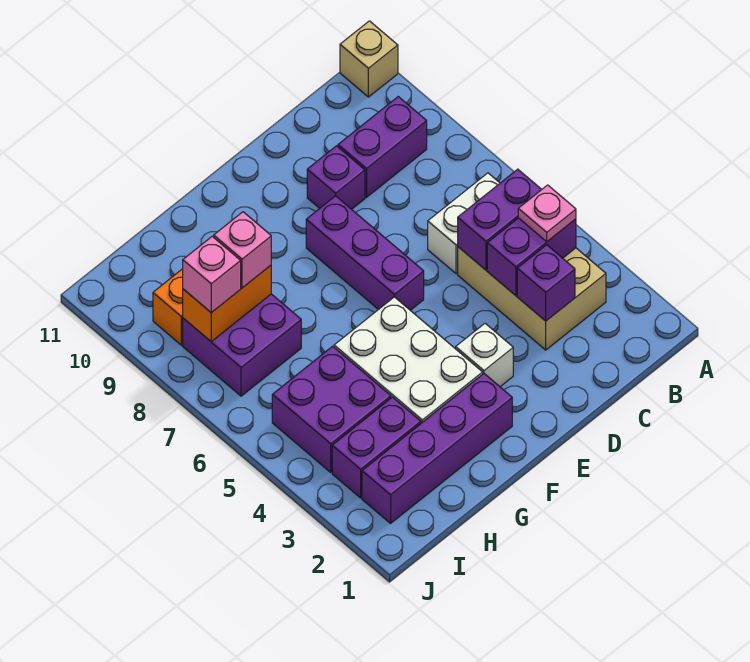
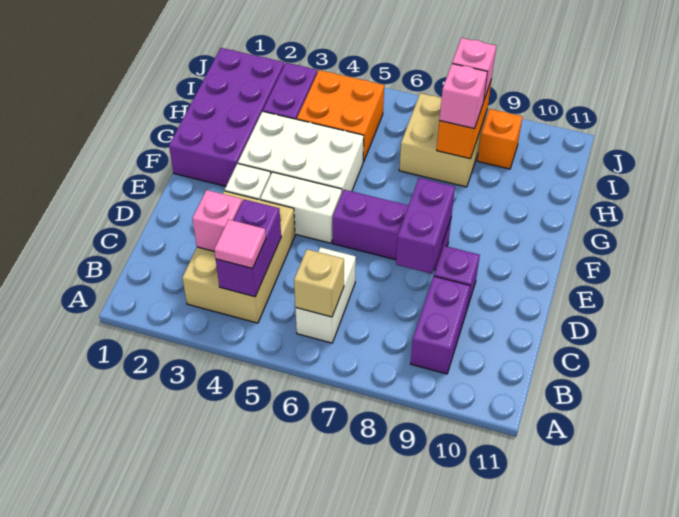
tan 1x1 brick [340,21,398,97] -> tan 1x1 brick moved to [294,249,344,317]
tan 2x3 brick [458,247,606,350] -> tan 2x3 brick turned to [182,191,295,323]
pink 1x1 plate [518,185,576,242] -> pink 1x1 tile [214,219,266,268]
purple 1x2 brick [458,169,542,270] -> purple 1x2 brick moved to [396,178,455,274]
purple 1x1 brick [517,245,575,321] -> pink 1x1 brick [192,190,242,252]
none -> white 1x2 brick [260,172,342,243]
purple 1x4 brick [362,374,512,523] -> purple 2x4 brick [169,48,284,186]
purple 2x2 brick [272,346,391,472] -> orange 2x2 brick [297,70,384,162]
purple 2x2 brick [183,294,301,396] -> tan 2x2 brick [399,93,487,187]

